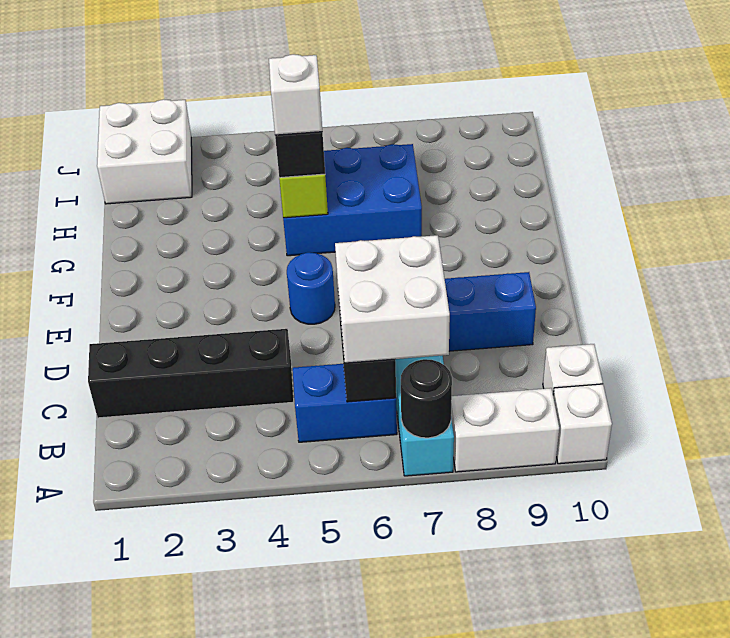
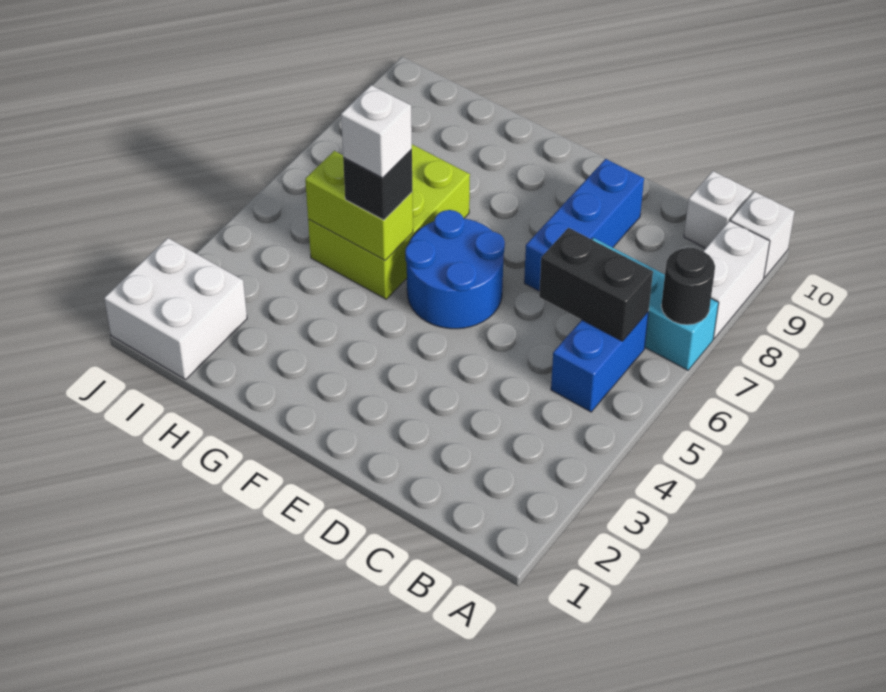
white 2x2 brick [335,235,450,363] -> none
black 1x4 brick [88,329,294,418] -> none
blue 1x1 round brick [287,252,335,324] -> blue 2x2 round brick [405,210,505,329]
blue 2x3 brick [283,144,422,256] -> lime 2x3 brick [308,144,470,299]

